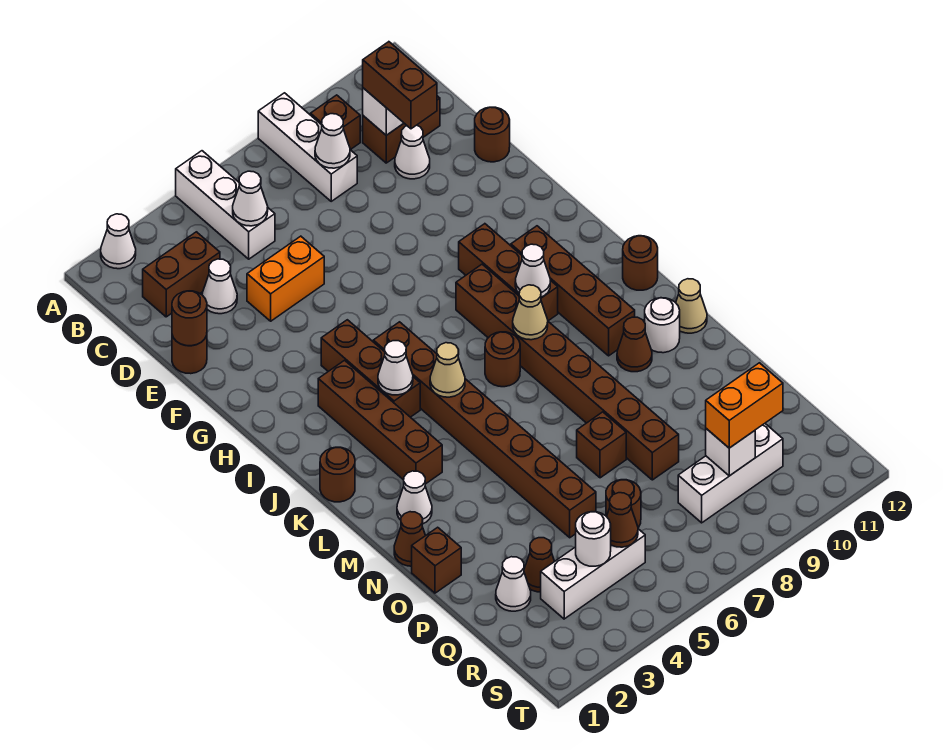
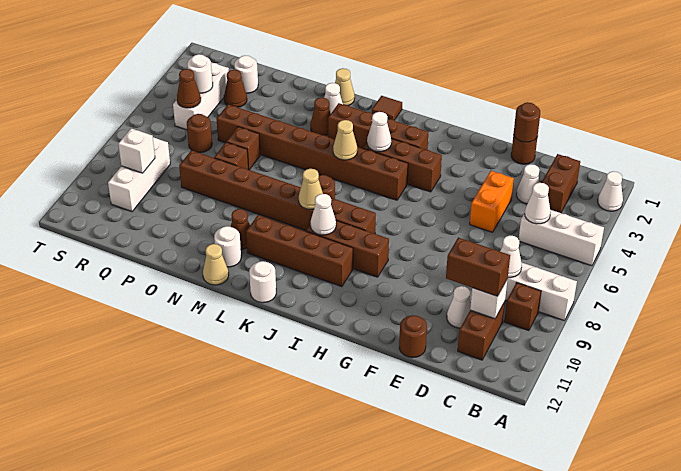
brown 1x1 round brick [320,447,355,502] -> brown 1x1 tile [372,96,402,120]
brown 1x1 round brick [623,236,658,290] -> white 1x1 round brick [249,261,276,303]
none -> tan 1x1 cone [335,68,355,106]
brown 1x1 cone [394,512,425,566] -> brown 1x1 cone moved to [310,98,331,136]
brown 1x1 brick [412,527,461,593] -> brown 1x1 brick moved to [227,127,260,170]
white 1x1 cone [496,557,531,611] -> white 1x1 round brick [234,56,258,93]
orange 1x2 brick [706,363,783,448] -> none

